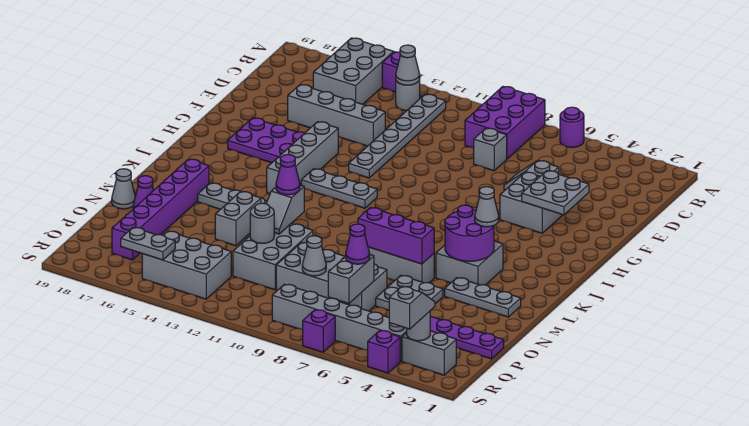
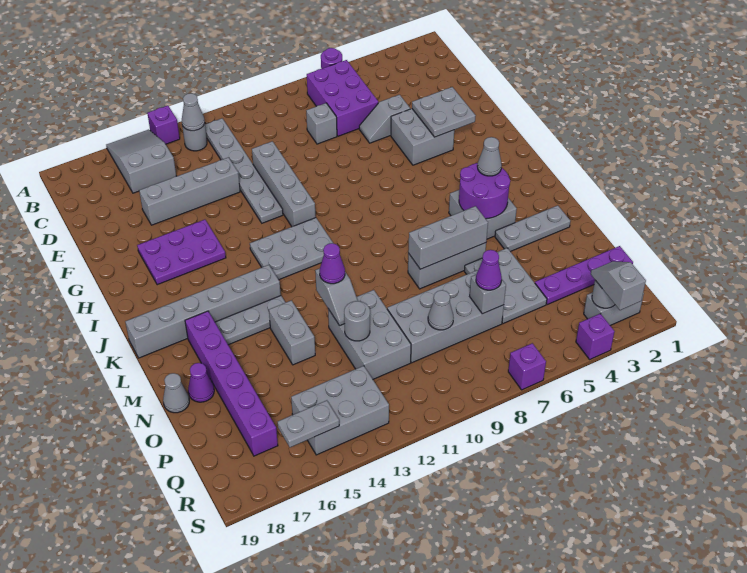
purple 2x3 brick [465,86,545,159] -> purple 2x3 brick moved to [307,60,378,136]
grey 2x3 brick [313,38,394,104] -> grey 2x3 slope [106,130,176,193]
grey 1x4 brick [267,122,338,194] -> grey 1x4 brick moved to [252,141,316,227]
grey 1x3 plate [301,169,377,208] -> grey 2x3 plate [250,218,333,280]
purple 1x3 brick [358,208,434,264] -> grey 1x3 brick [408,206,488,269]
grey 2x2 plate [376,276,443,310] -> grey 2x3 plate [464,248,547,324]
grey 1x2 brick [328,255,374,304] -> grey 1x1 brick [470,275,506,314]
grey 1x6 brick [272,284,407,361] -> grey 1x6 brick moved to [125,265,281,358]

